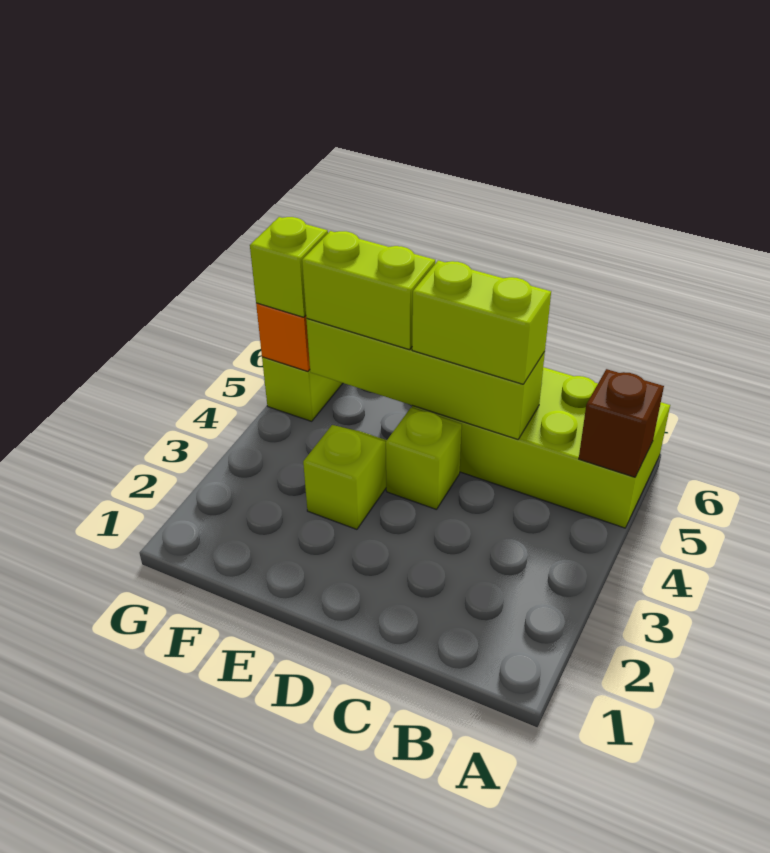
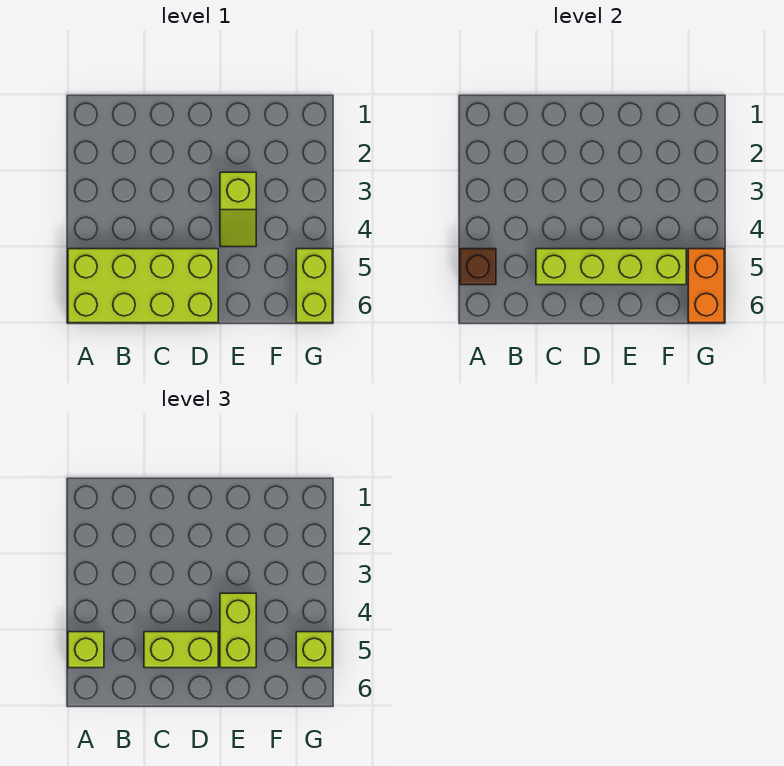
lime 1x1 brick [386,408,462,510] -> lime 1x1 brick moved to [68,632,104,668]
lime 1x2 brick [302,231,435,350] -> lime 1x2 brick turned to [220,593,256,668]

